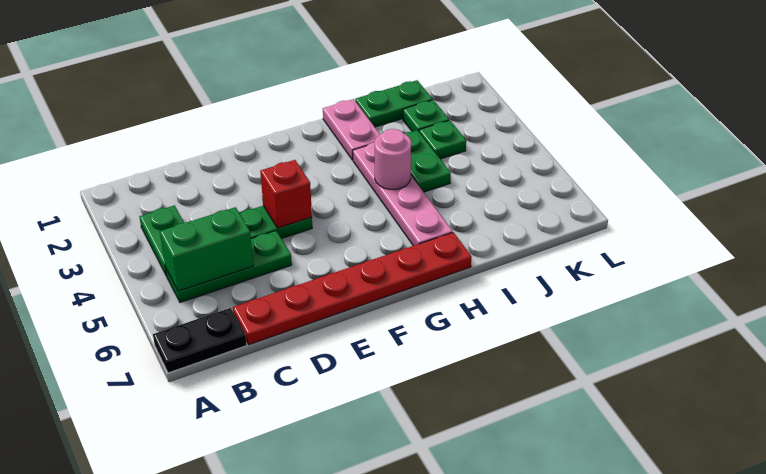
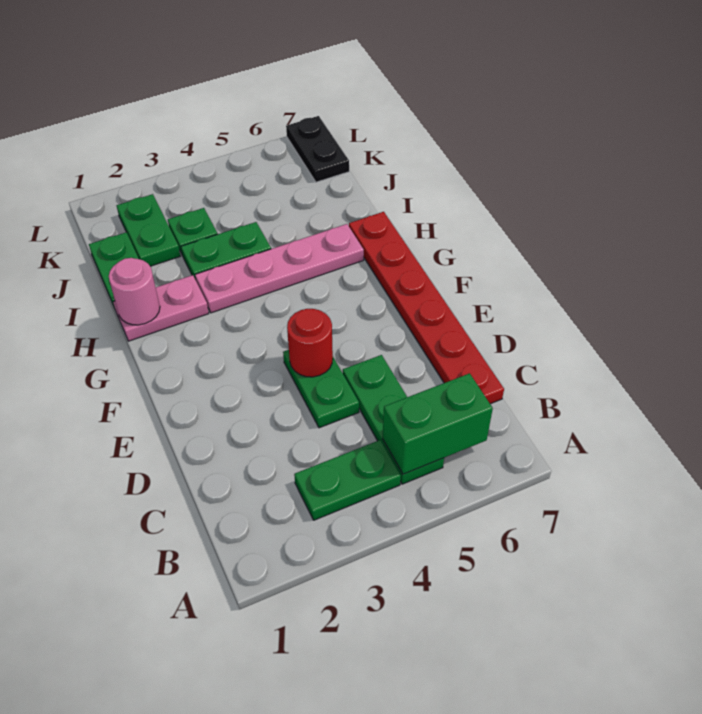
black 1x2 plate [153,308,247,373] -> black 1x2 plate moved to [286,116,349,182]
green 1x2 brick [160,207,253,291] -> green 1x2 brick turned to [383,373,493,474]
red 1x1 brick [260,160,312,228] -> red 1x1 round brick [287,309,333,377]
pink 1x1 round brick [375,129,411,190] -> pink 1x1 round brick moved to [109,258,160,325]
green 1x1 plate [403,100,449,132] -> green 1x2 plate [117,194,180,266]

